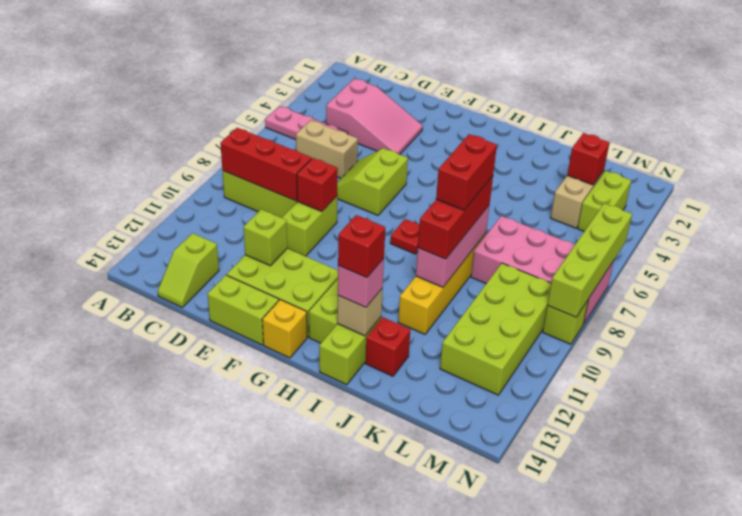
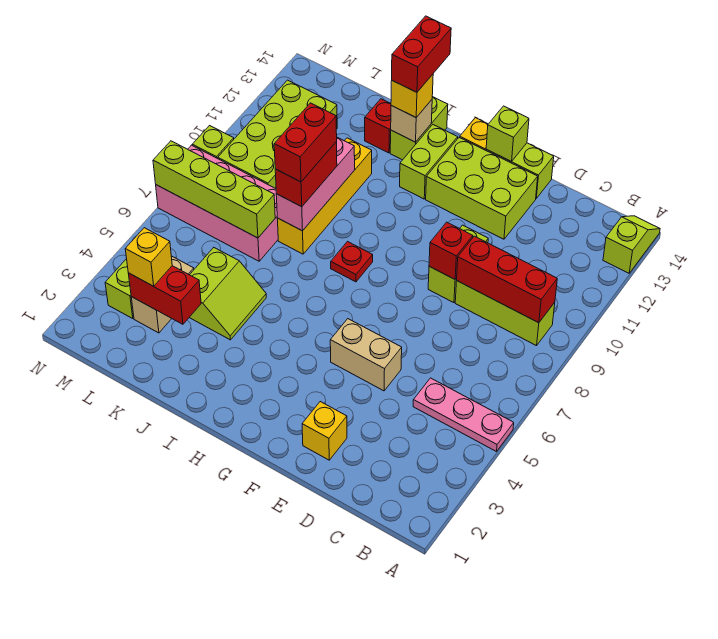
pink 2x3 slope [326,78,423,154] -> none
tan 1x2 brick [296,120,358,178] -> tan 1x2 brick moved to [330,319,402,391]
lime 1x2 slope [158,233,219,307] -> lime 1x2 slope moved to [603,216,660,273]
none -> yellow 1x1 brick [302,402,347,460]
lime 2x2 slope [337,148,408,215] -> lime 2x2 slope moved to [189,248,266,340]
lime 1x1 brick [244,209,287,266] -> lime 1x1 brick moved to [486,106,529,161]
pink 1x1 brick [338,259,384,307] -> yellow 1x1 brick [391,74,433,117]
red 1x1 brick [338,215,385,278] -> red 1x2 brick [392,16,451,92]
red 1x3 brick [418,176,493,259] -> red 1x2 brick [275,142,337,207]
red 1x1 brick [567,133,609,185] -> red 1x2 brick [128,266,201,324]
none -> yellow 1x1 brick [125,228,172,286]
lime 1x4 brick [548,203,632,317] -> lime 1x4 brick turned to [153,141,275,238]

